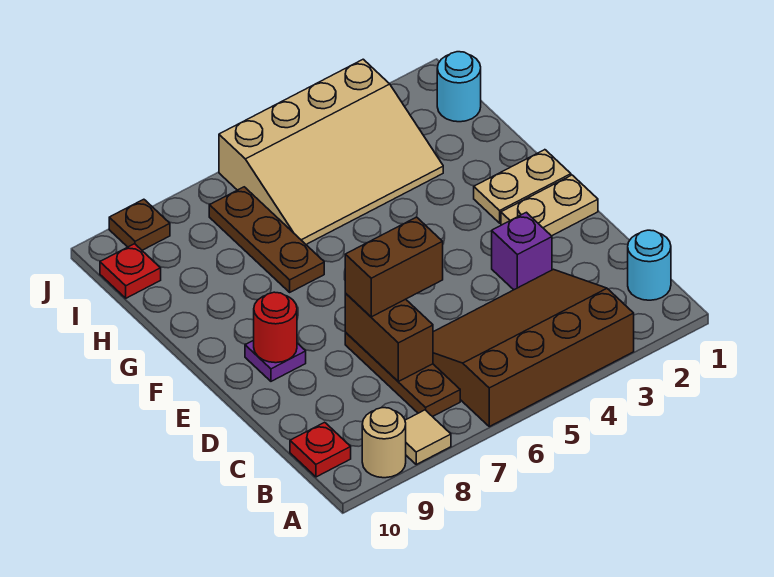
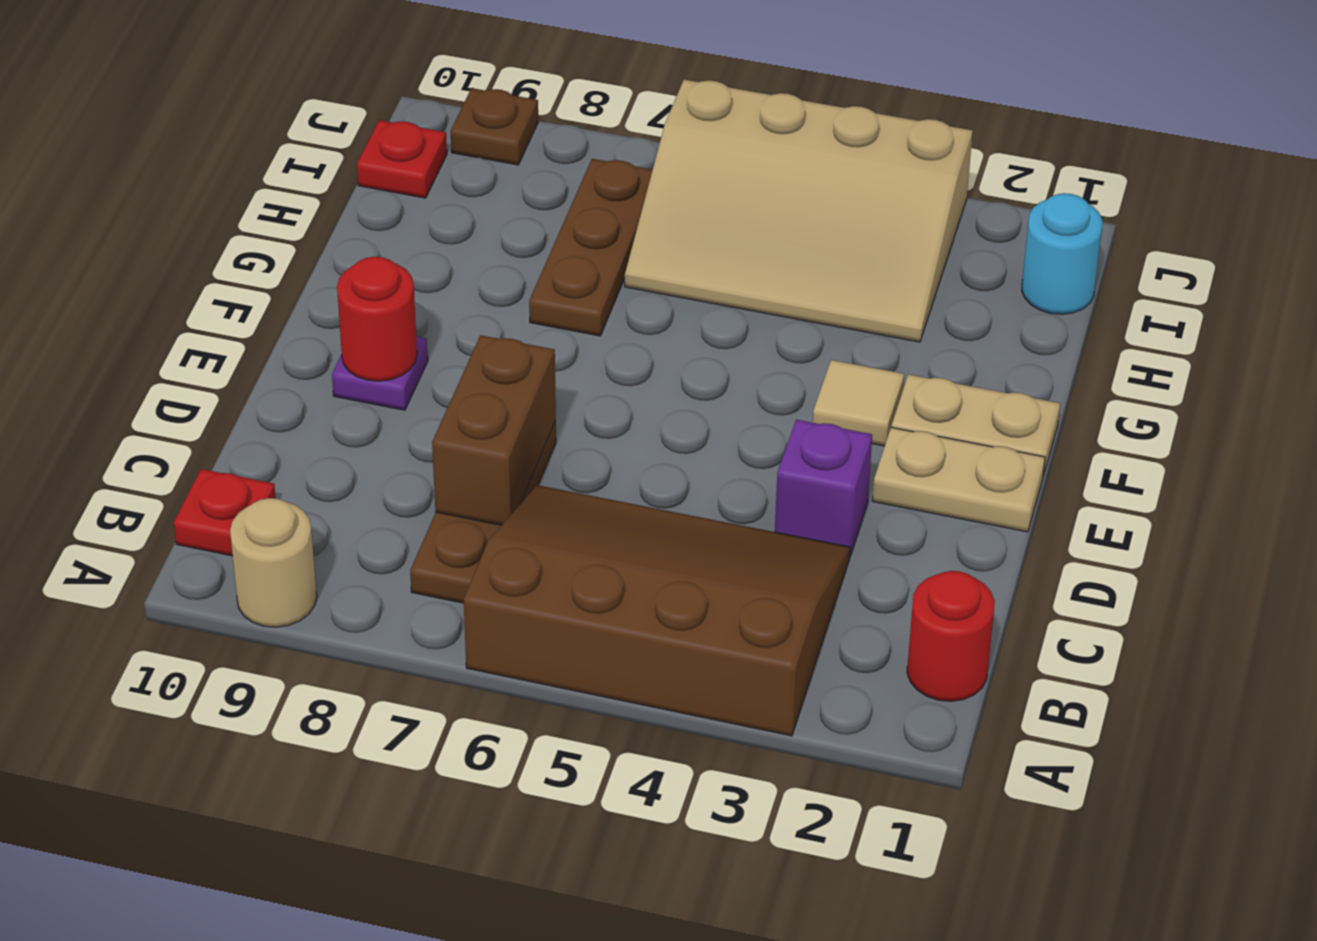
tan 1x1 tile [405,410,451,464] -> tan 1x1 tile moved to [813,360,904,446]
cyan 1x1 round brick [628,230,671,300] -> red 1x1 round brick [907,571,995,701]
brown 1x2 brick [345,217,443,317] -> none

